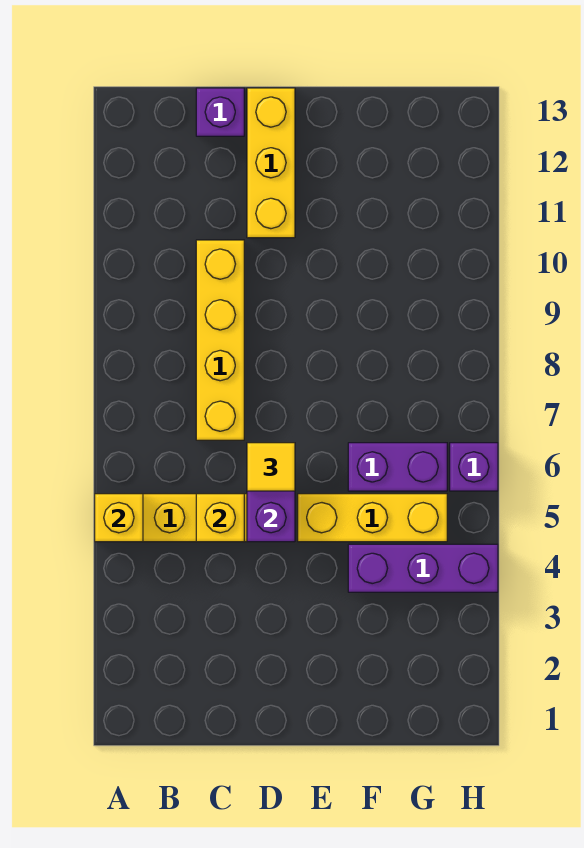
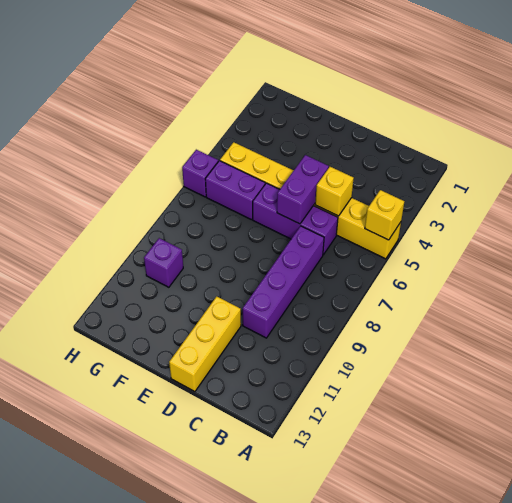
yellow 1x4 brick [196,240,244,440] -> purple 1x4 brick [243,226,324,338]
purple 1x1 brick [196,88,244,136] -> purple 1x1 brick moved to [144,238,183,287]
yellow 1x1 tile [247,443,295,491] -> none
purple 1x3 brick [348,544,498,592] -> purple 1x3 brick moved to [253,183,338,255]

